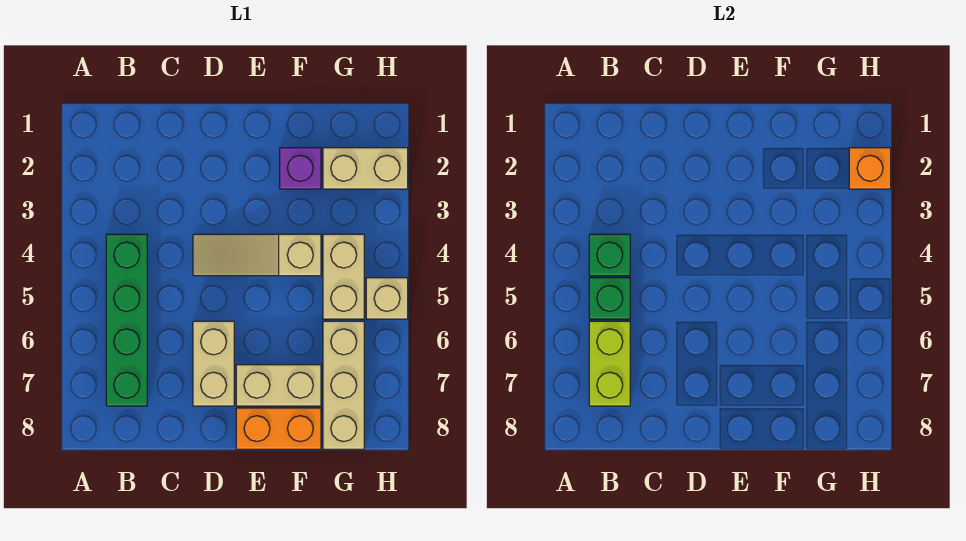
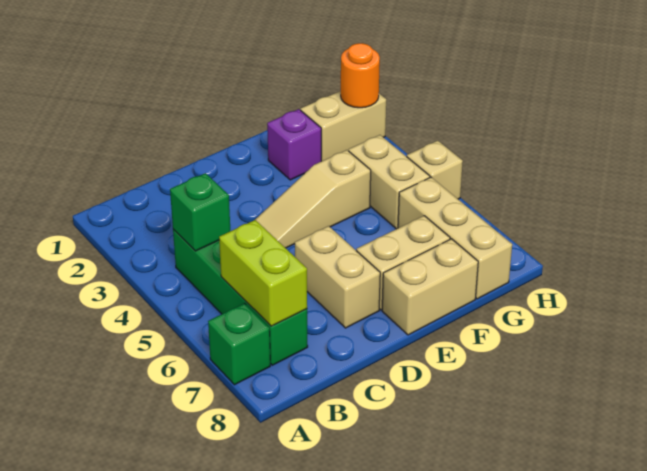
green 1x1 brick [589,278,630,319] -> green 1x1 brick moved to [208,303,270,385]
orange 1x2 brick [236,408,321,449] -> tan 1x2 brick [382,239,478,335]
orange 1x1 brick [849,148,891,189] -> orange 1x1 round brick [341,43,380,108]

